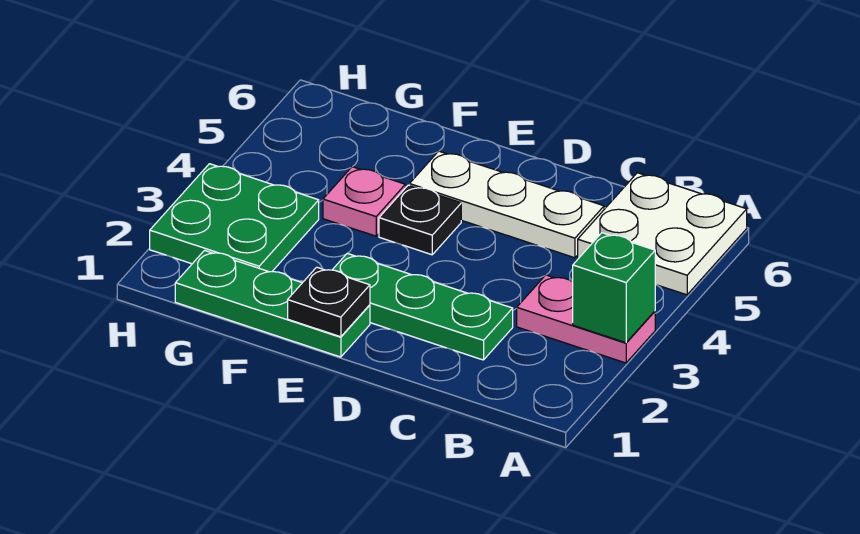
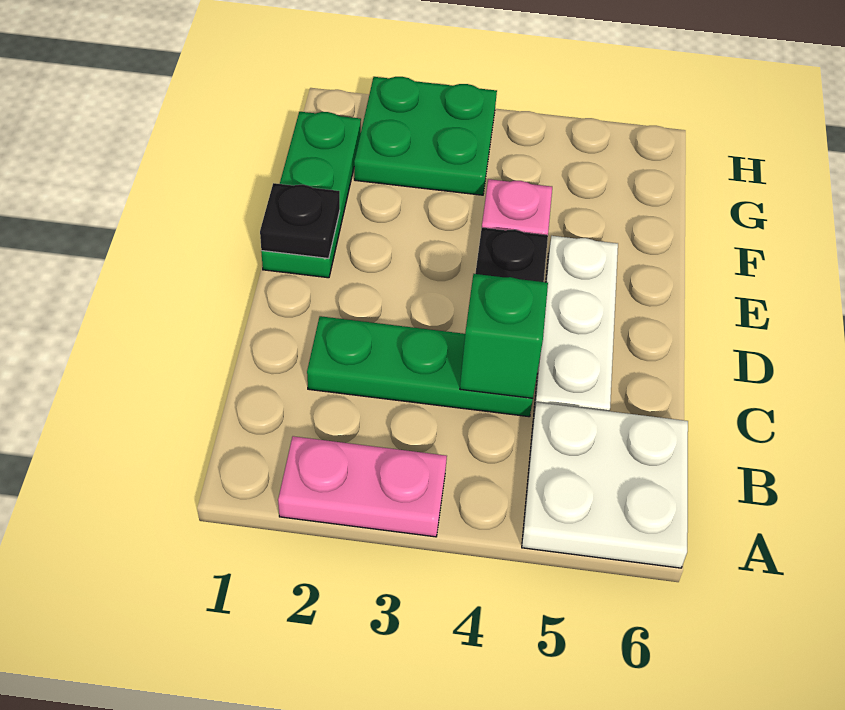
pink 1x2 plate [517,275,655,363] -> pink 1x2 plate turned to [278,436,447,537]
green 1x1 brick [573,233,655,343] -> green 1x1 brick moved to [460,274,548,398]
green 1x3 plate [333,253,513,360] -> green 1x3 plate turned to [307,316,533,417]

